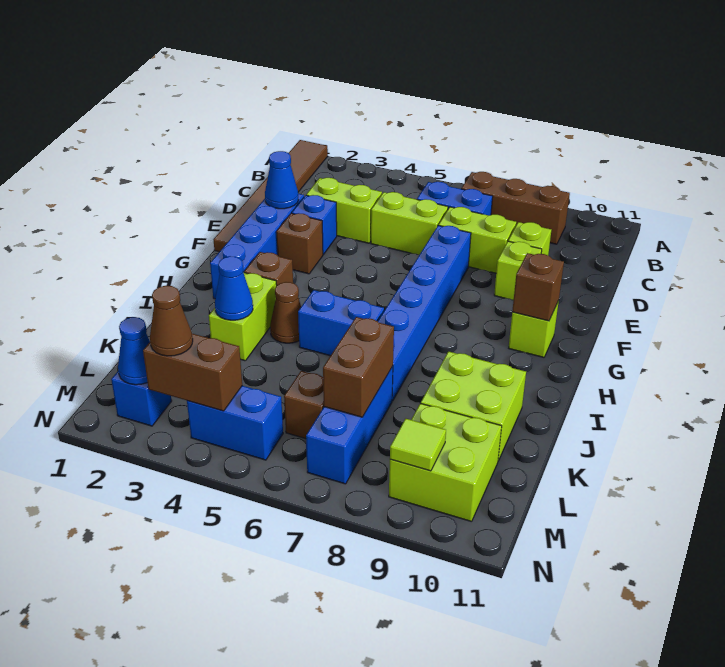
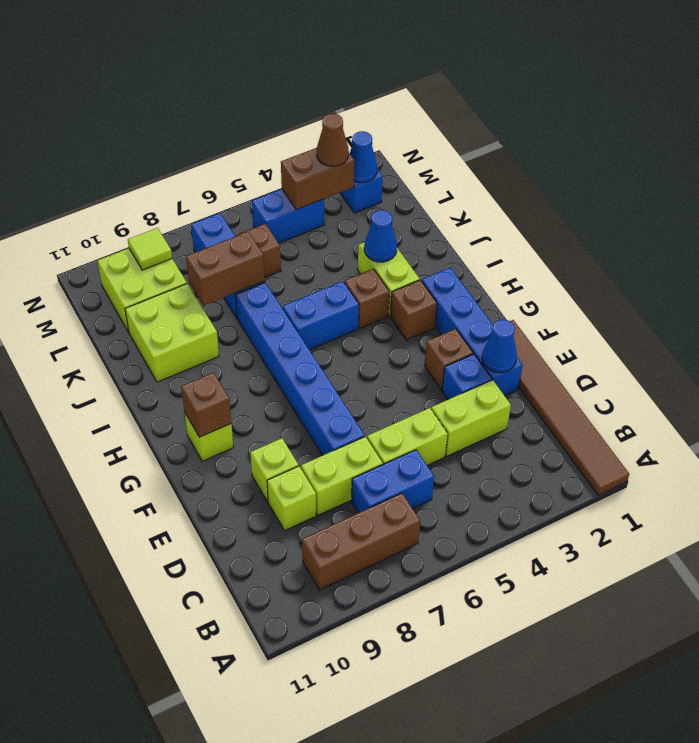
brown 1x1 cone [270,282,301,343] -> brown 1x1 brick [345,269,389,328]
brown 1x2 brick [323,317,394,417] -> brown 1x2 brick turned to [186,232,265,306]

